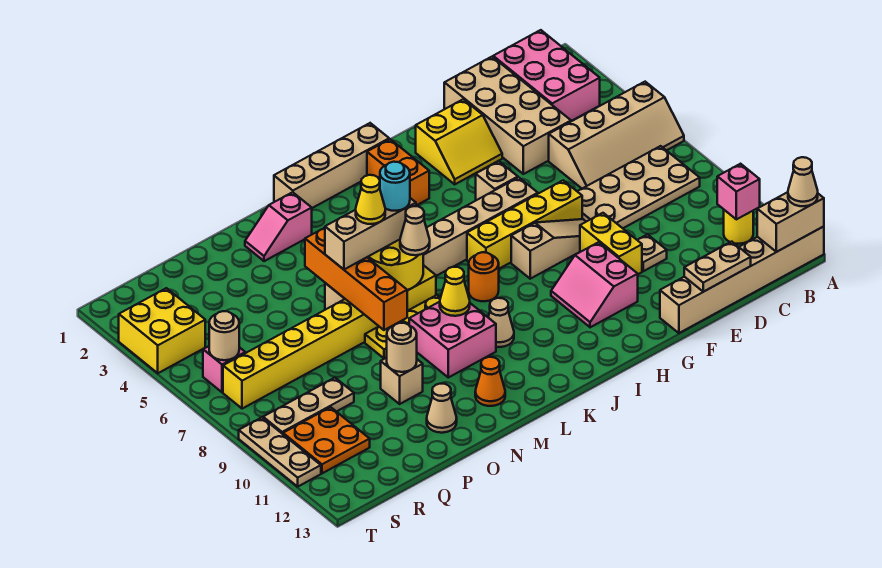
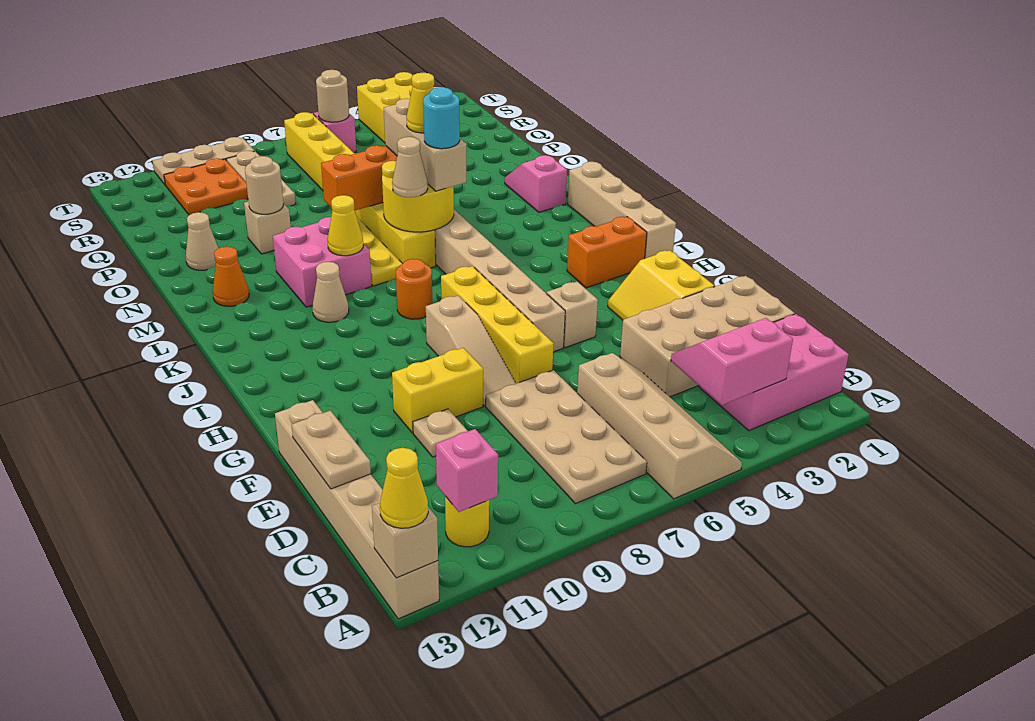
tan 2x4 slope [549,82,684,188] -> tan 2x4 slope turned to [577,353,742,499]
tan 1x2 brick [757,192,824,252] -> tan 1x1 brick [372,503,438,578]
tan 1x1 cone [788,157,818,206] -> yellow 1x1 cone [380,448,428,528]
pink 2x2 slope [551,242,638,327] -> pink 2x2 slope moved to [671,318,793,405]

